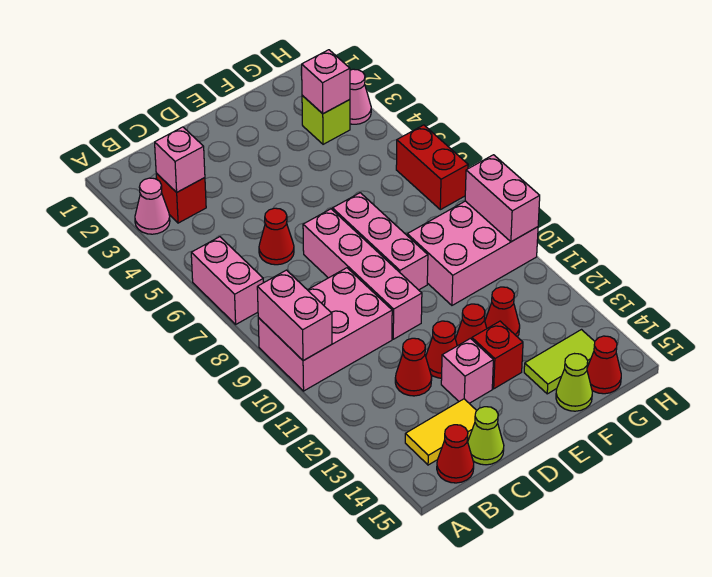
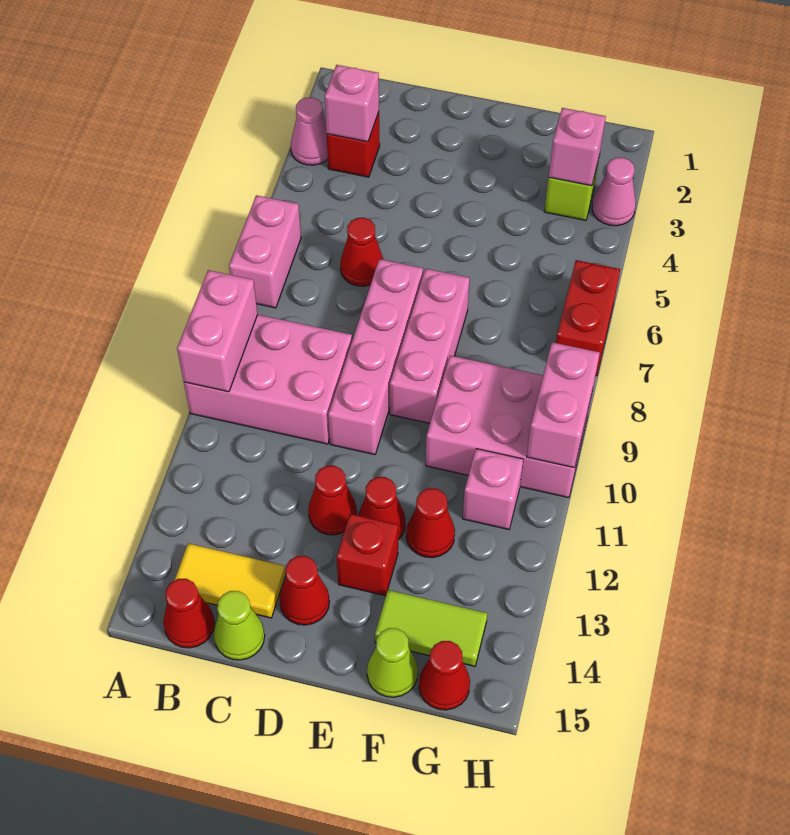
red 1x1 cone [395,338,432,396] -> red 1x1 cone moved to [279,556,329,625]
pink 1x1 brick [441,338,493,403] -> pink 1x1 brick moved to [463,449,523,529]

